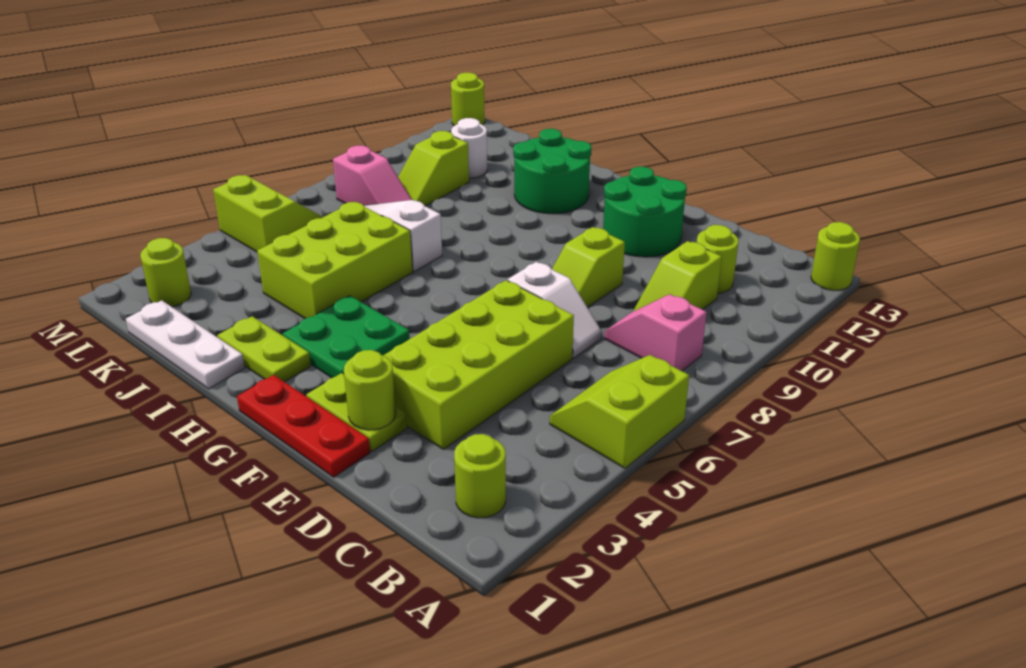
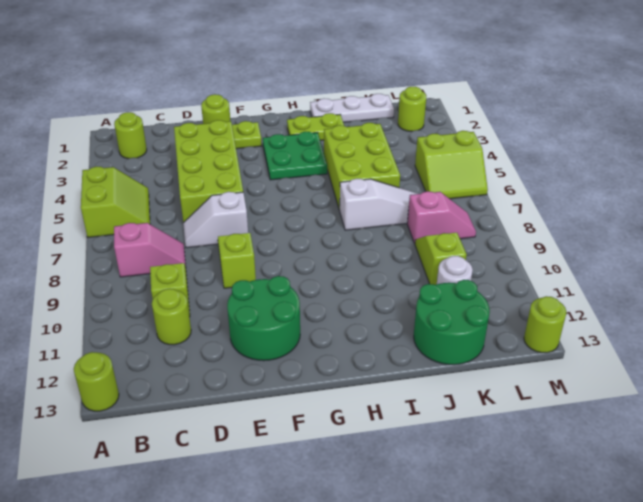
red 1x3 plate [237,375,370,477] -> none
green 2x2 round brick [513,129,592,214] -> green 2x2 round brick moved to [414,280,490,365]
pink 1x2 slope [333,146,412,205] -> pink 1x2 slope turned to [407,191,476,243]

